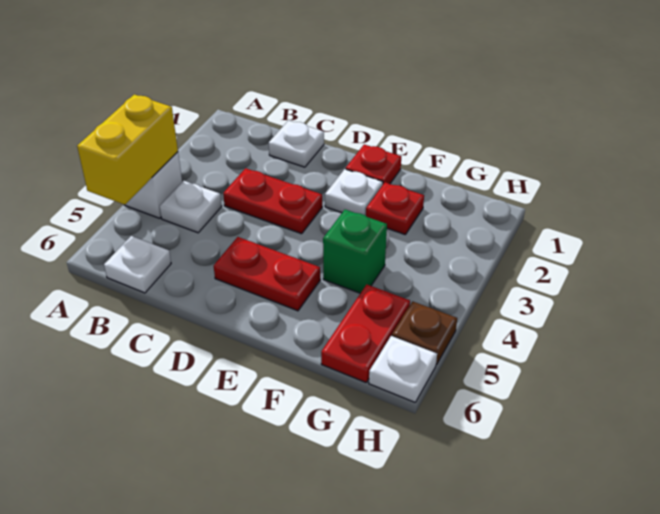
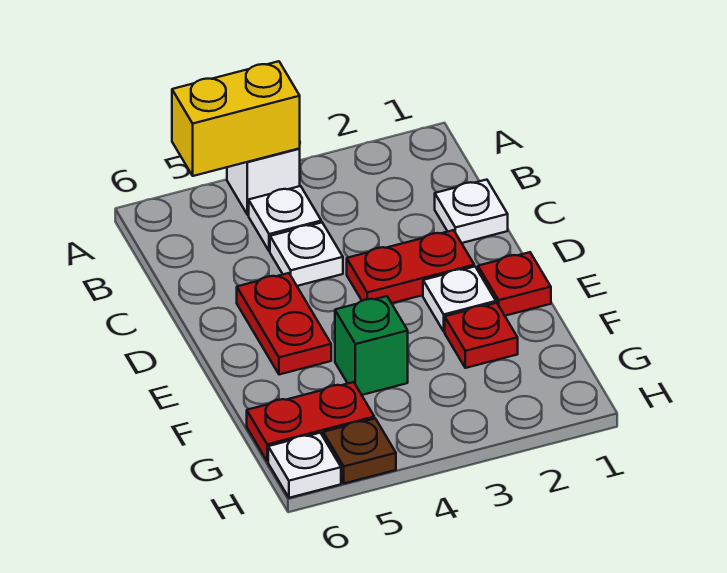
white 1x1 plate [104,236,171,293] -> white 1x1 plate moved to [270,222,343,286]
red 1x2 plate [223,168,322,234] -> red 1x2 plate turned to [347,230,474,303]

